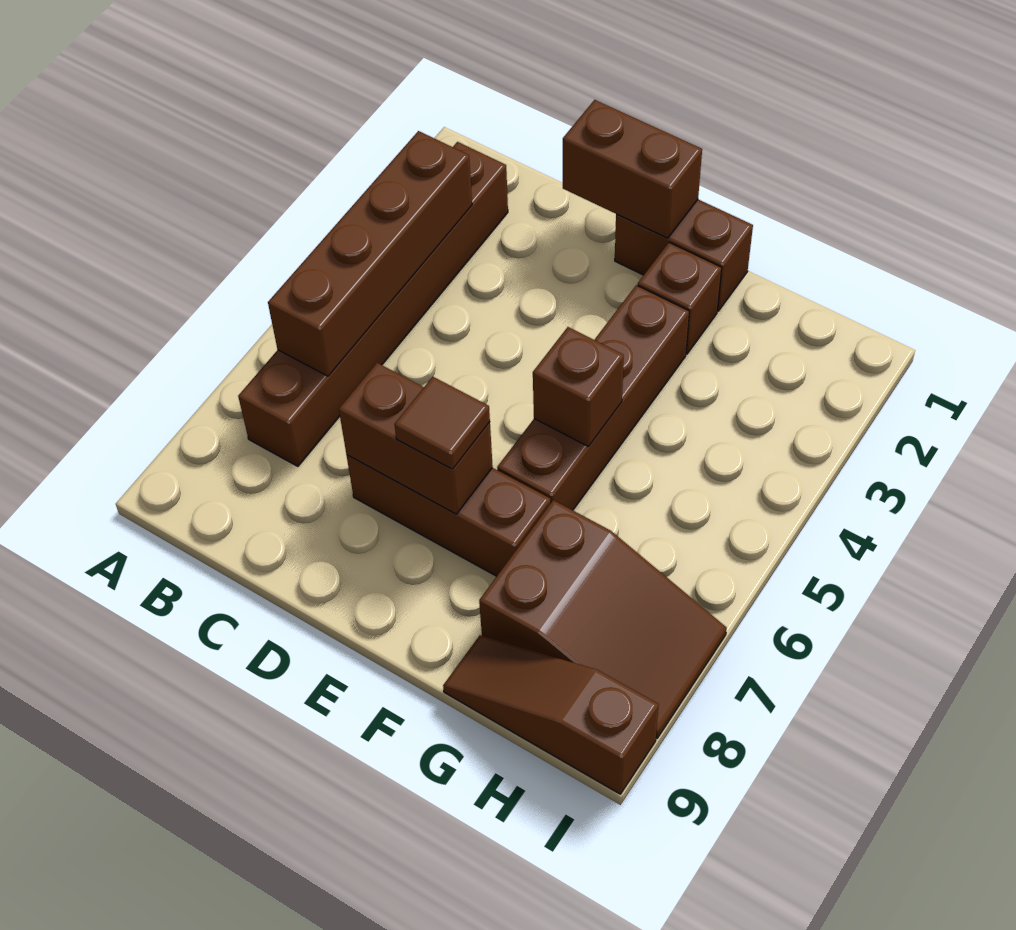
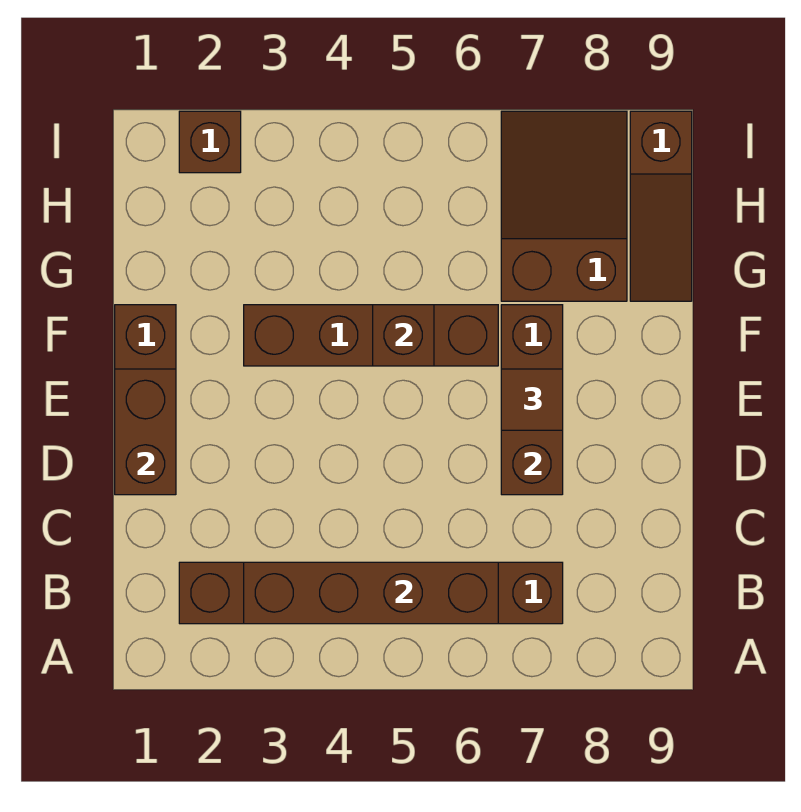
brown 1x1 brick [638,243,722,354] -> brown 1x1 brick moved to [179,111,241,173]

